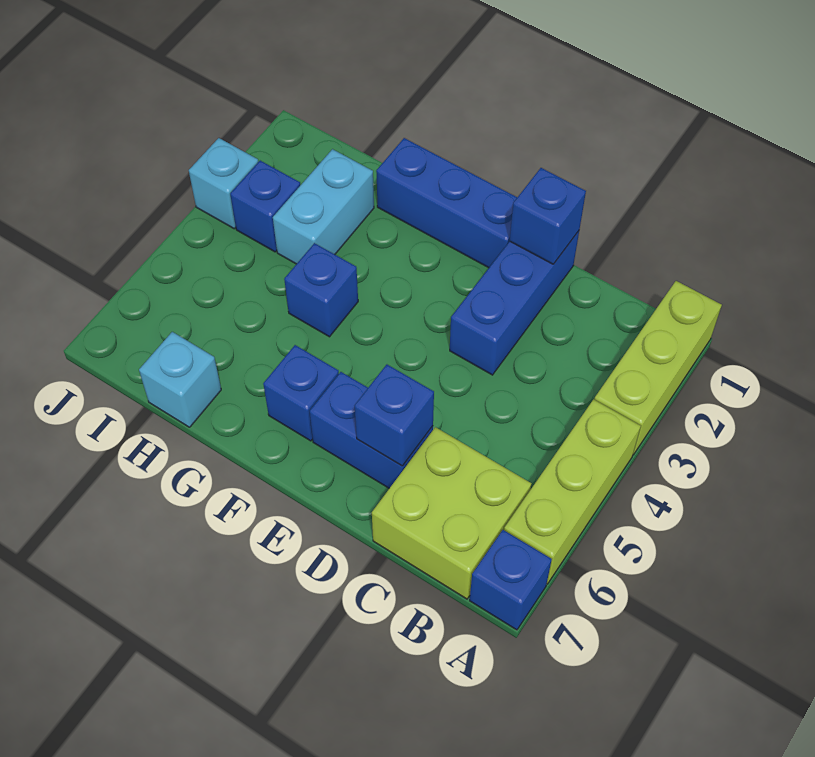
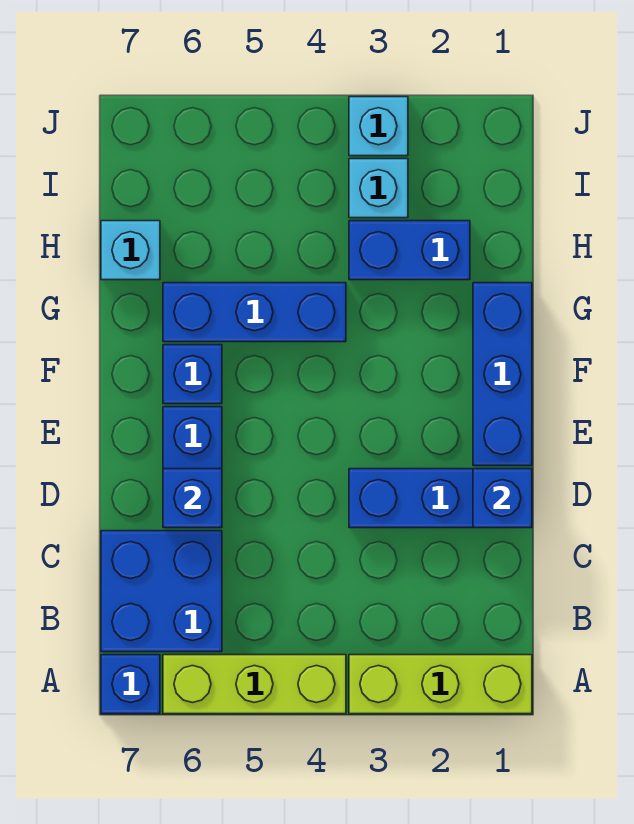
lime 2x2 brick [372,427,532,599] -> blue 2x2 brick [101,531,222,652]
blue 1x1 brick [284,243,358,337] -> blue 1x3 brick [163,283,346,342]
cyan 1x2 brick [273,149,374,264] -> blue 1x2 brick [349,221,470,280]
blue 1x1 brick [230,161,300,252] -> cyan 1x1 brick [349,159,408,218]

